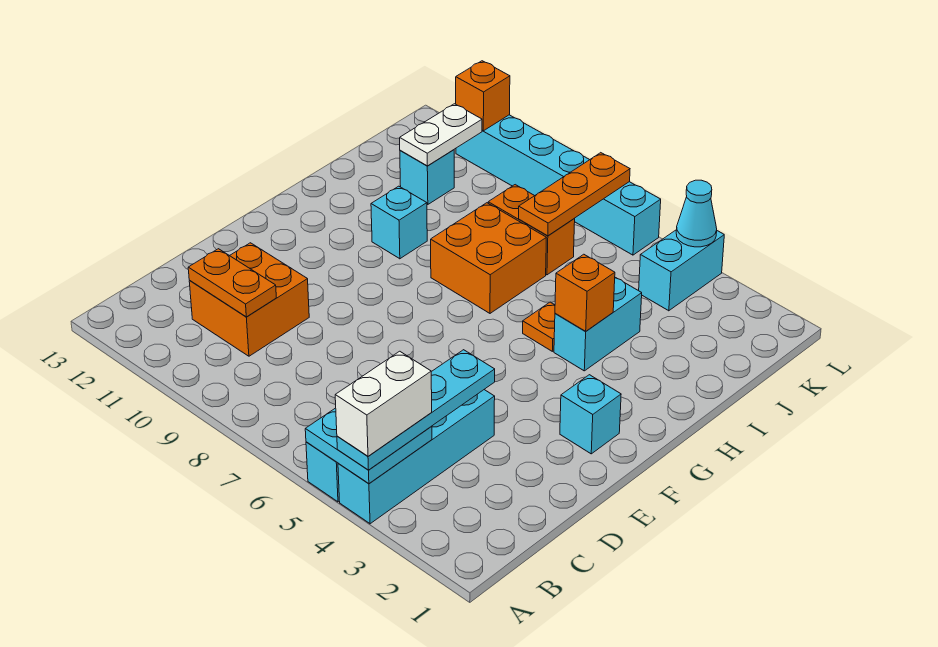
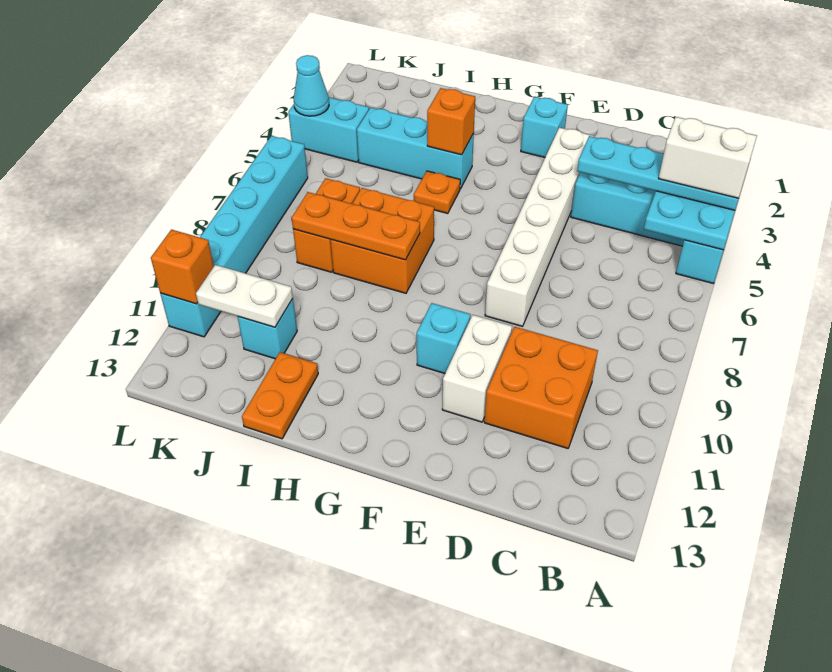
orange 1x2 plate [188,249,276,317] -> orange 1x2 plate moved to [242,352,318,439]
none -> white 1x6 brick [485,127,594,326]
none -> white 1x2 brick [442,315,512,422]
cyan 1x2 brick [554,277,642,371] -> cyan 1x3 brick [357,108,474,189]
cyan 1x1 brick [371,186,427,259] -> cyan 1x1 brick moved to [417,303,470,373]
orange 1x3 plate [519,153,630,236] -> orange 1x3 plate moved to [292,192,420,260]

